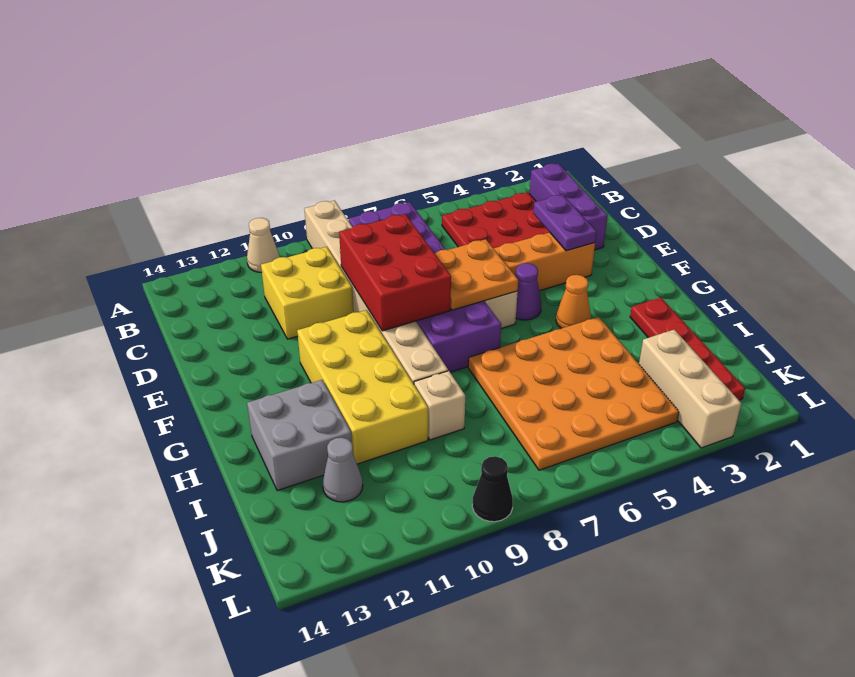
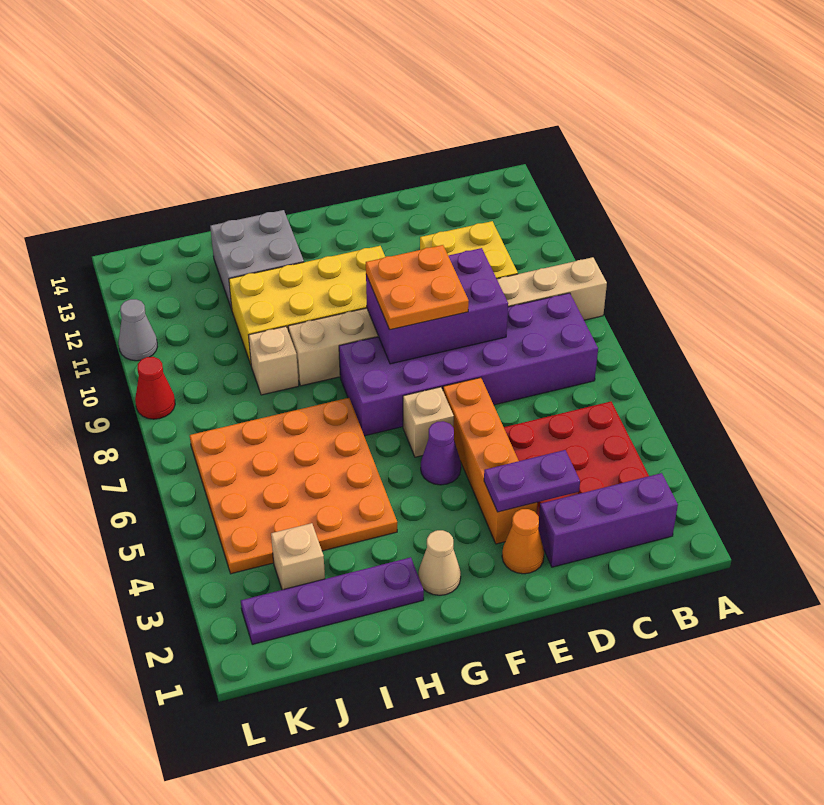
tan 1x1 cone [247,218,280,272] -> tan 1x1 cone moved to [418,530,461,595]
red 2x3 brick [339,214,451,331] -> purple 2x3 brick [366,248,508,364]
orange 2x2 plate [435,239,518,310] -> orange 2x2 plate moved to [366,245,469,330]
orange 1x1 cone [556,275,591,328] -> orange 1x1 cone moved to [502,509,544,574]
red 1x4 plate [630,298,745,400] -> purple 1x4 plate [241,557,424,644]
tan 1x3 brick [639,330,741,448] -> tan 1x1 brick [271,523,325,590]
grey 1x1 cone [323,438,363,502] -> grey 1x1 cone moved to [119,299,158,361]
black 1x1 cone [472,456,513,522] -> red 1x1 cone [135,357,175,419]

